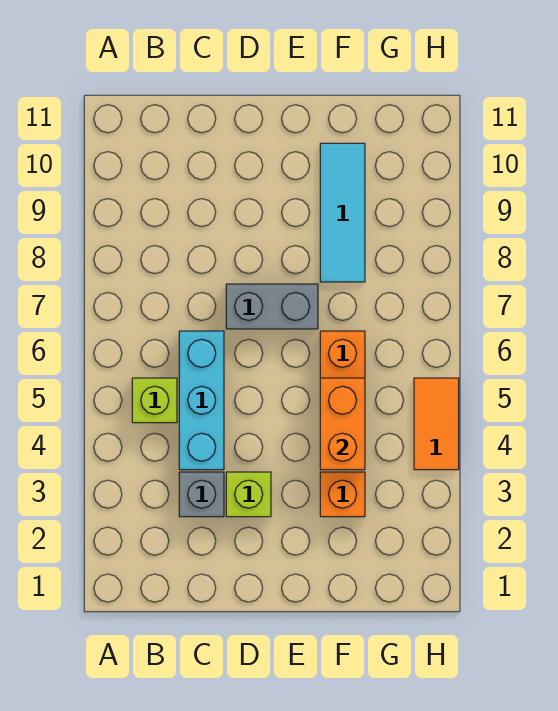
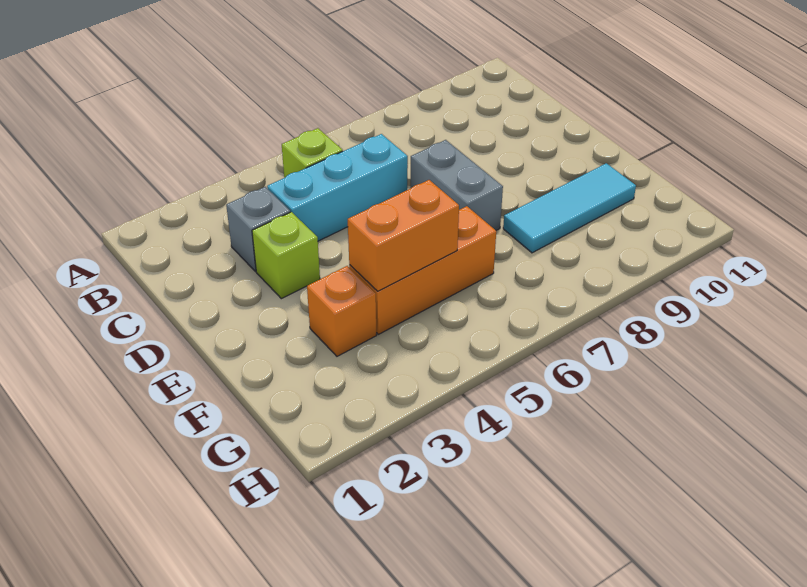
orange 1x2 tile [414,378,459,470] -> none

